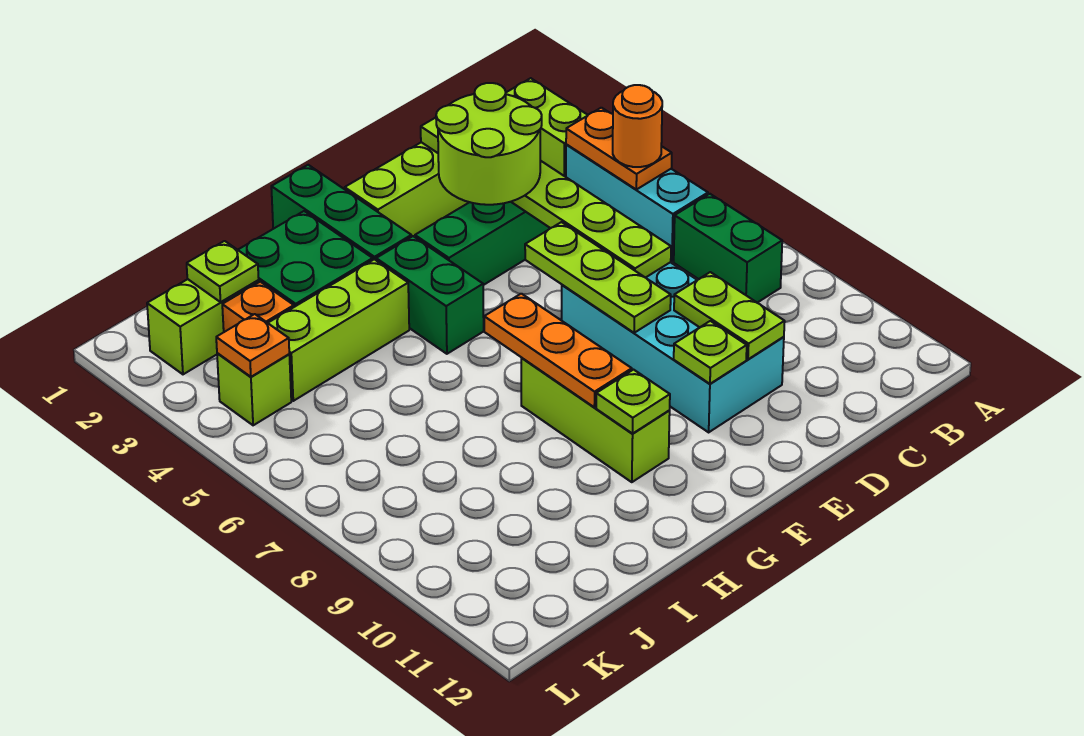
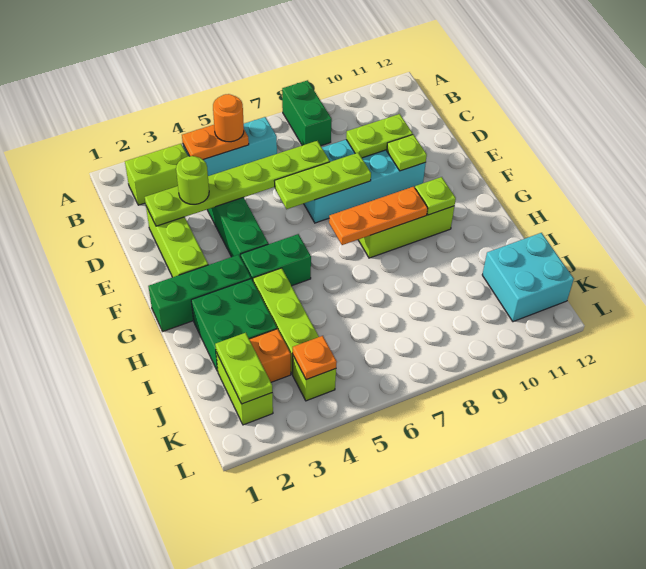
green 1x2 brick [674,194,782,303] -> green 1x2 brick turned to [282,80,332,146]
lime 2x2 round brick [436,83,542,205] -> lime 1x1 round brick [176,156,209,204]
lime 1x1 plate [187,241,259,302] -> lime 1x2 plate [215,333,272,404]
none -> cyan 2x2 brick [482,233,574,322]

